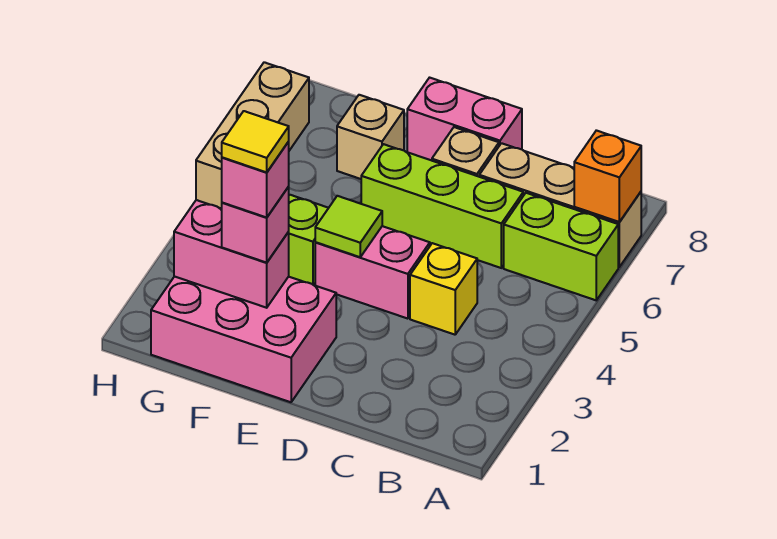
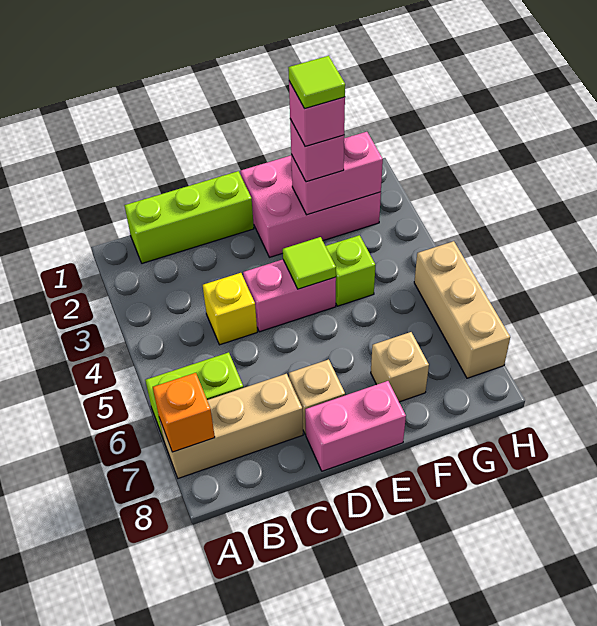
lime 1x3 brick [361,144,523,268] -> lime 1x3 brick moved to [124,171,254,263]
yellow 1x1 tile [222,111,289,172] -> lime 1x1 tile [288,56,345,109]

